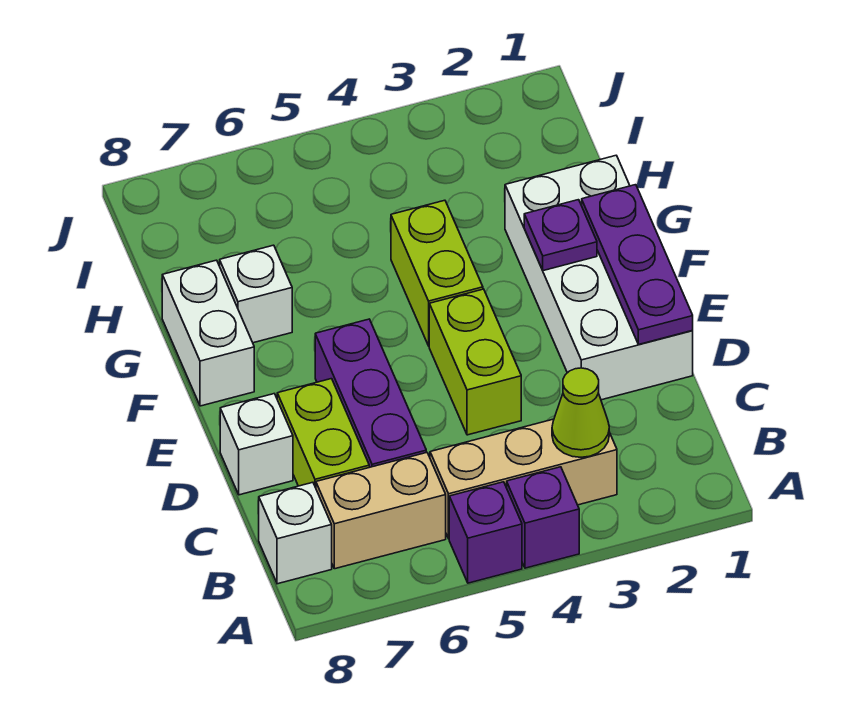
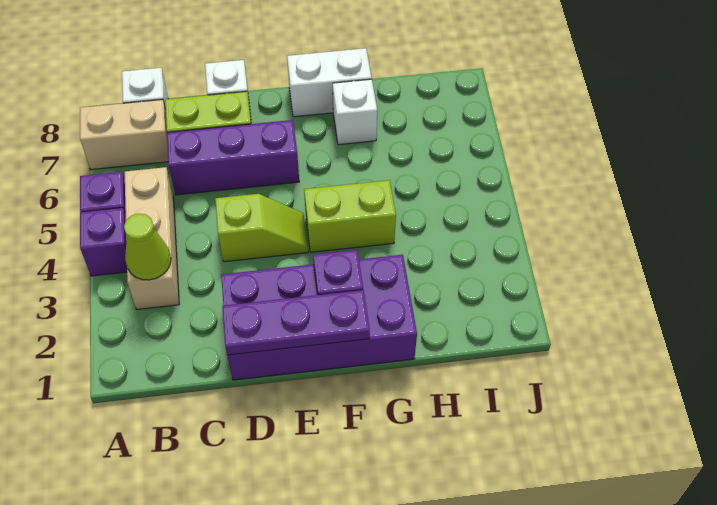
tan 1x2 brick [316,452,446,569] -> tan 1x2 brick turned to [80,100,168,170]
white 2x4 brick [505,155,693,400] -> purple 2x4 brick [221,255,417,380]
lime 1x2 brick [429,289,521,435] -> lime 1x2 slope [215,194,308,262]

